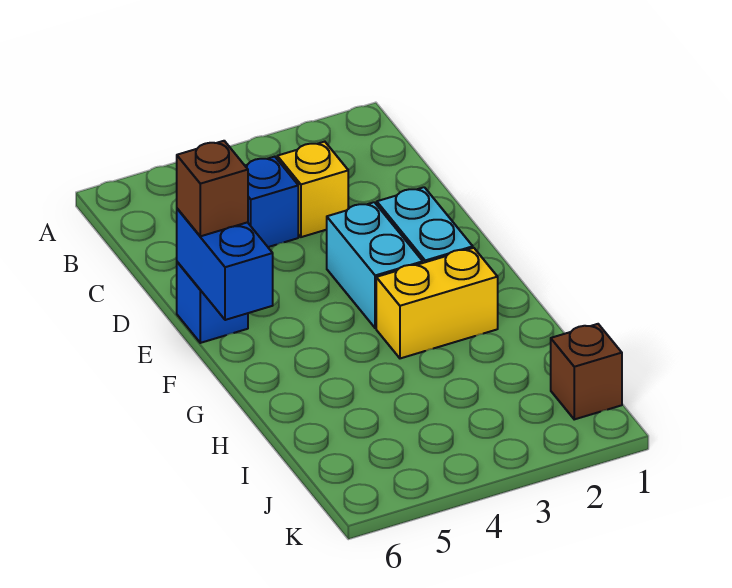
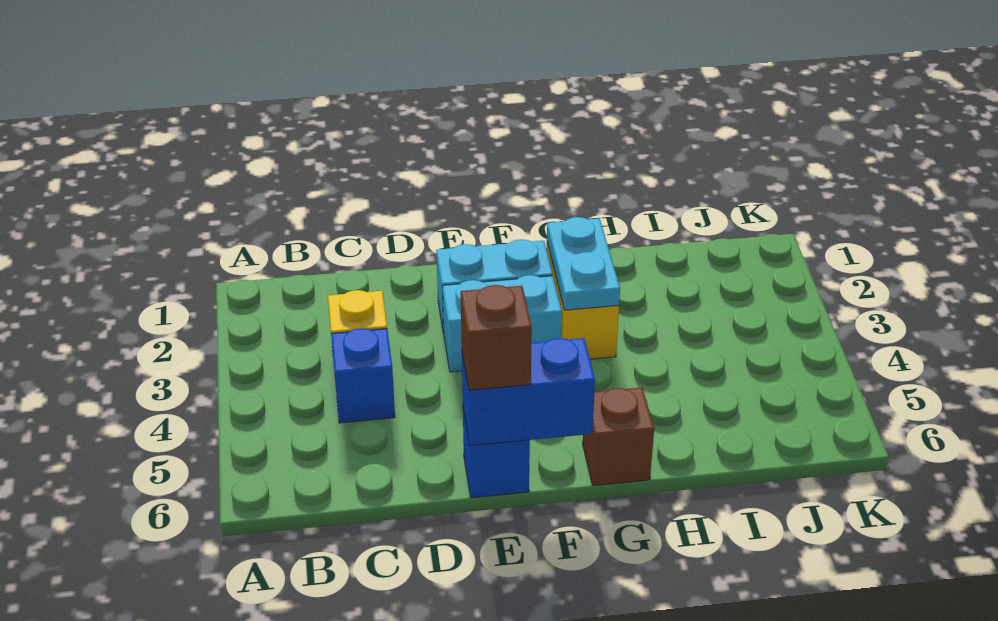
none -> cyan 1x2 plate [547,217,620,310]
brown 1x1 brick [551,324,622,419] -> brown 1x1 brick moved to [583,388,654,486]

